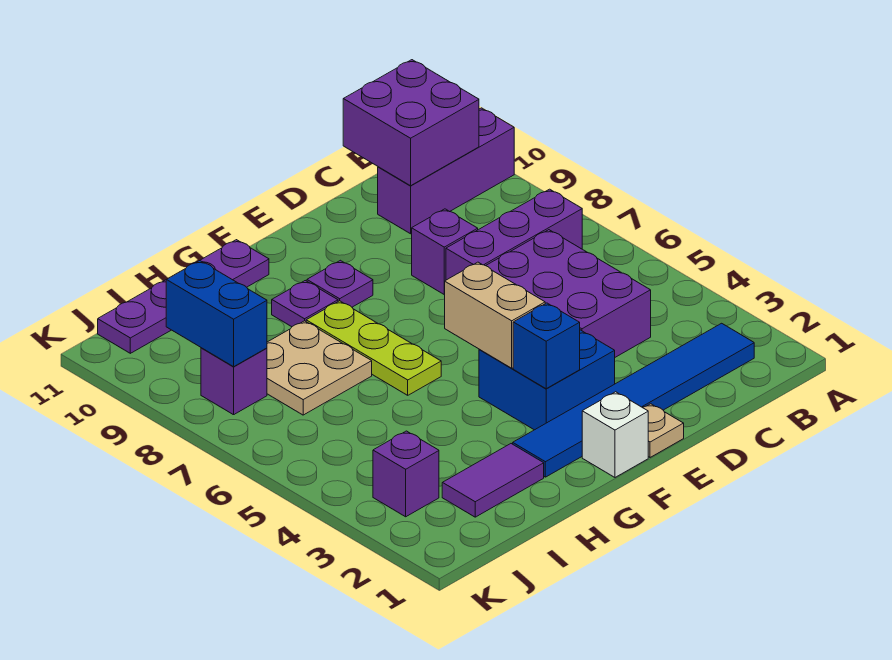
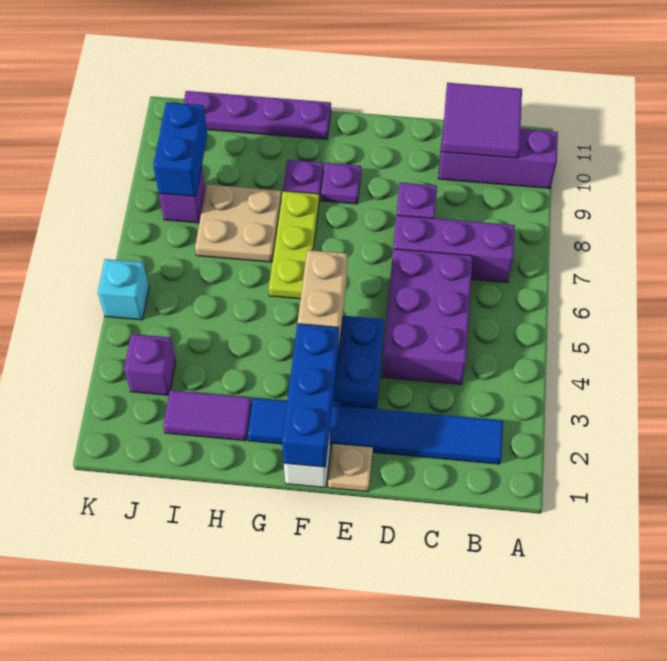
purple 2x2 brick [343,60,479,186] -> purple 2x2 tile [442,83,522,158]
blue 1x1 brick [513,303,580,389] -> blue 1x3 brick [282,324,339,467]
none -> cyan 1x1 brick [98,259,149,320]

